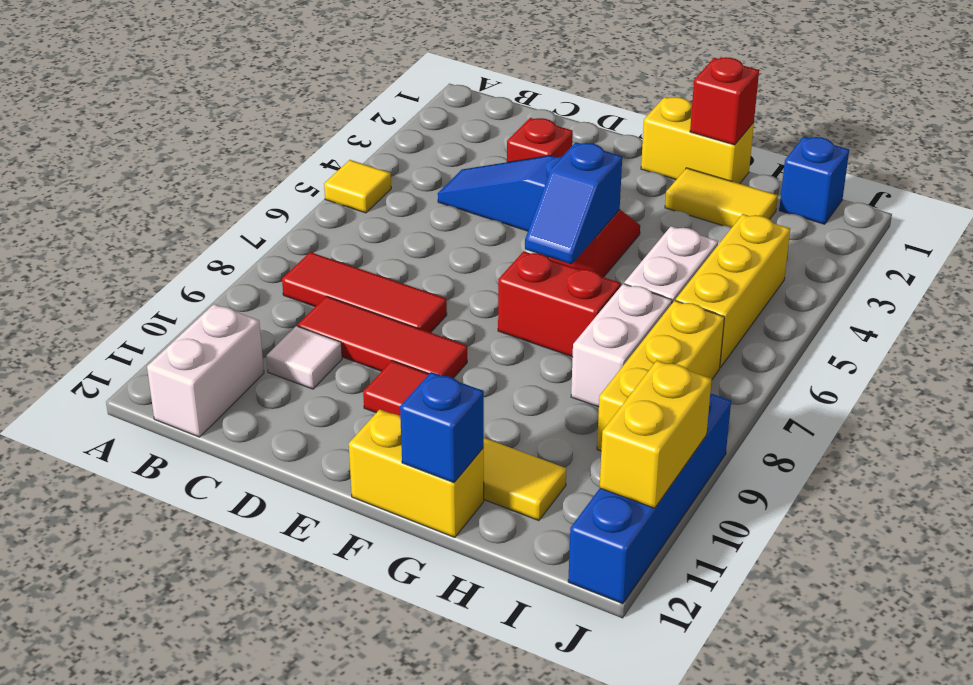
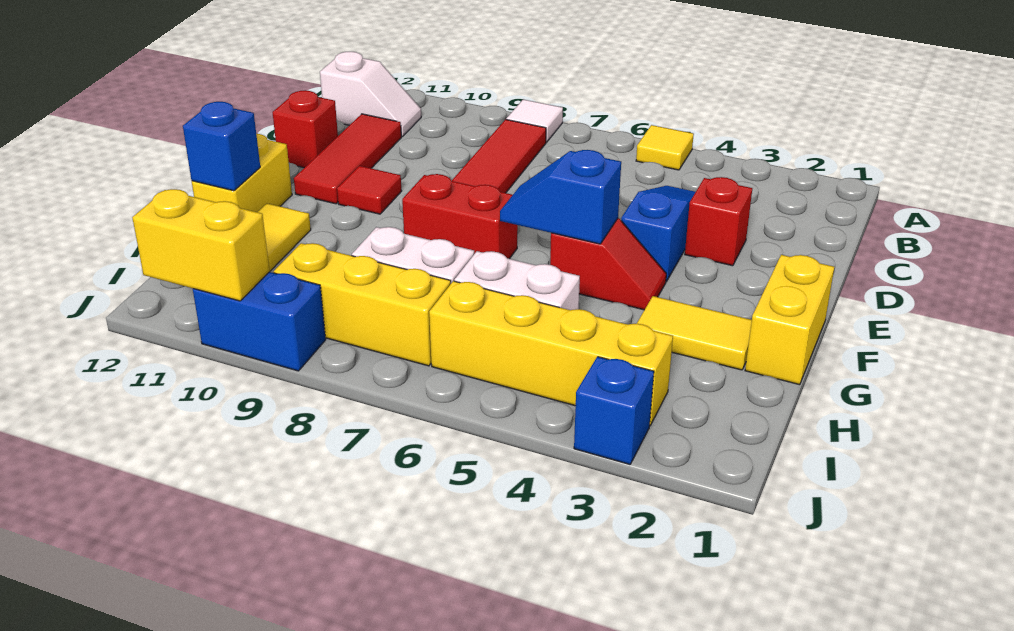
white 1x2 brick [147,304,264,437] -> white 1x2 slope [320,52,421,137]
red 1x3 tile [298,296,467,378] -> red 1x3 tile moved to [294,114,401,204]
white 1x1 tile [266,326,342,389] -> white 1x1 tile moved to [506,99,563,142]
red 1x2 brick [498,251,621,357] -> red 1x2 brick turned to [402,174,518,259]
red 1x1 brick [690,57,759,145] -> red 1x1 brick moved to [272,90,338,168]
yellow 1x2 tile [665,168,778,227] -> yellow 1x2 tile turned to [637,296,752,370]
blue 1x1 brick [779,137,849,224] -> blue 1x1 brick moved to [574,357,654,464]
yellow 1x3 brick [676,214,790,368] -> yellow 1x4 brick [429,281,673,425]
blue 1x4 brick [568,393,731,604] -> blue 1x2 brick [193,272,326,371]

